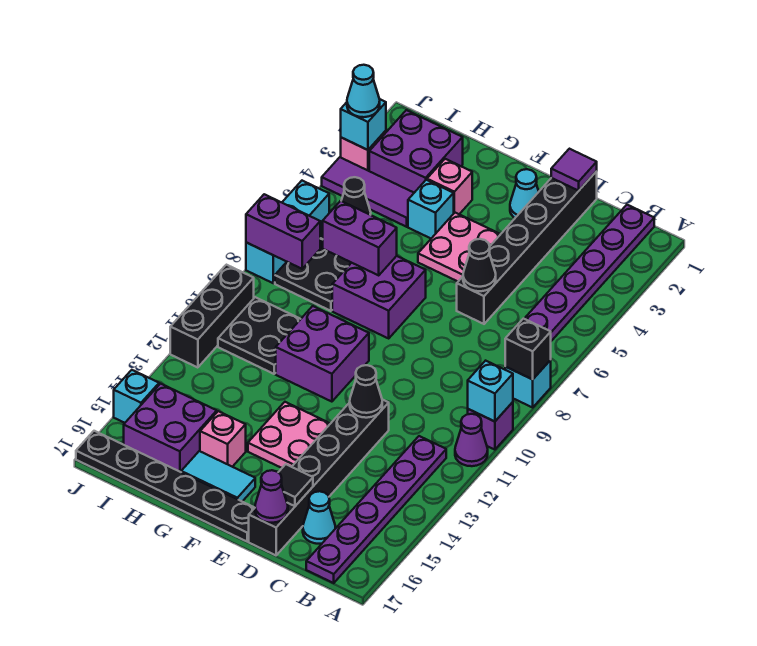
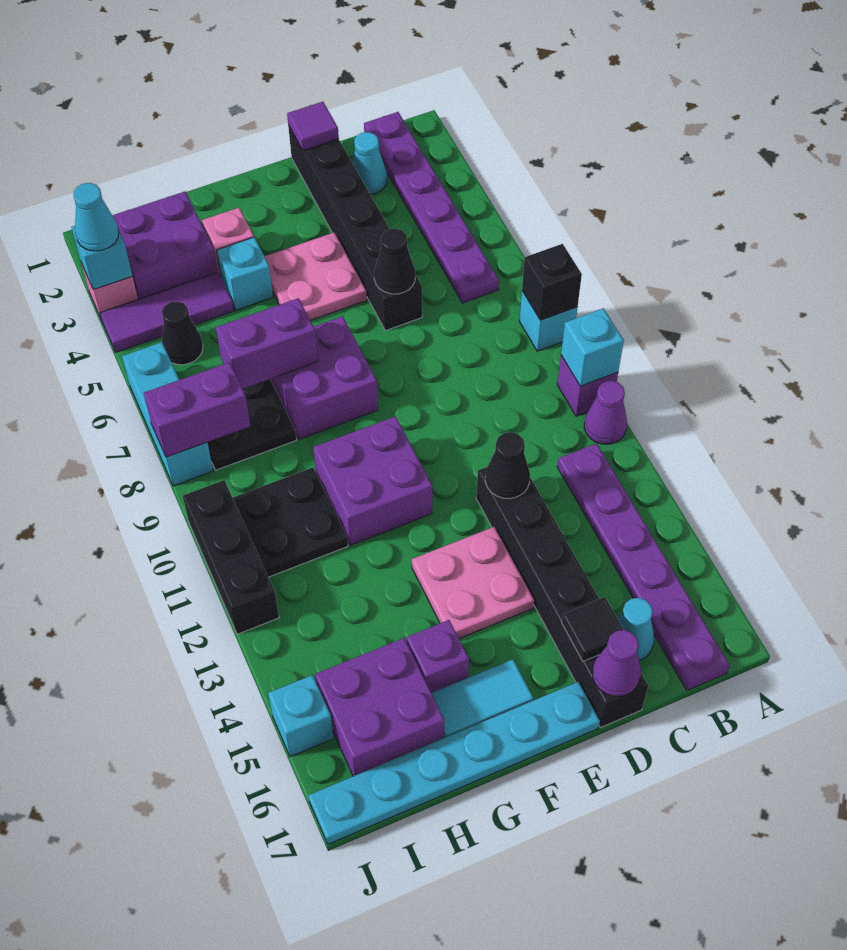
cyan 1x1 cone [510,169,539,218] -> cyan 1x1 cone moved to [352,132,387,194]
black 1x6 plate [76,431,254,541] -> cyan 1x6 plate [308,682,600,844]
pink 1x1 brick [200,411,246,467] -> purple 1x1 brick [406,620,469,693]

